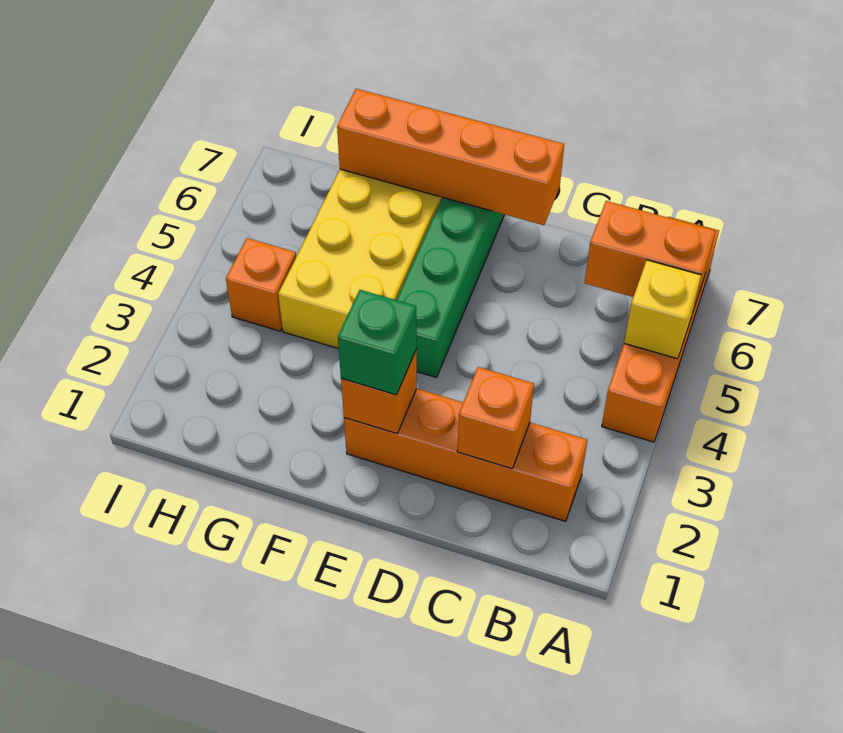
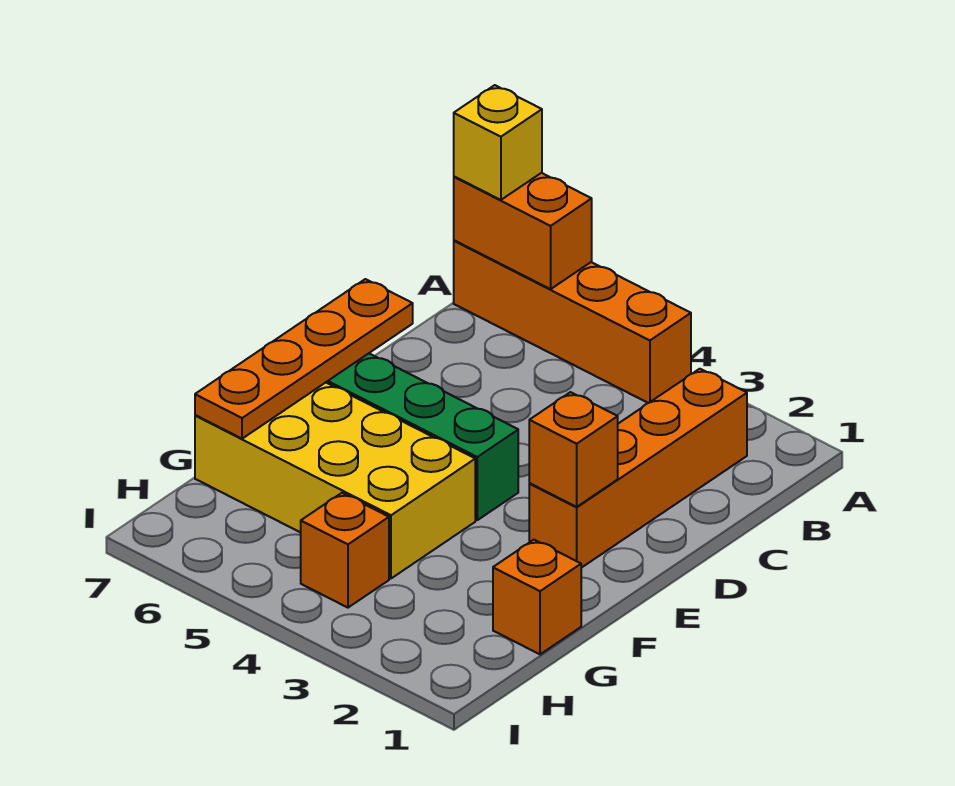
yellow 1x1 brick [624,260,701,359] -> yellow 1x1 brick moved to [454,85,542,200]
orange 1x2 brick [585,201,716,310] -> orange 1x2 brick turned to [454,173,592,289]
orange 1x1 brick [457,367,534,469] -> orange 1x1 brick moved to [493,540,581,654]
orange 1x4 brick [337,89,564,225] -> orange 1x4 plate [195,279,413,439]
green 1x1 brick [338,290,417,395] -> none

